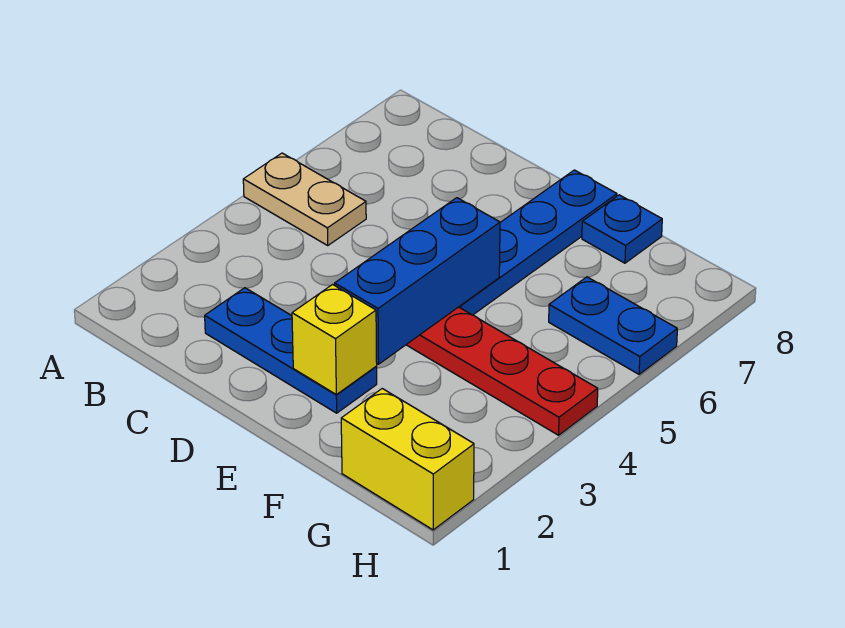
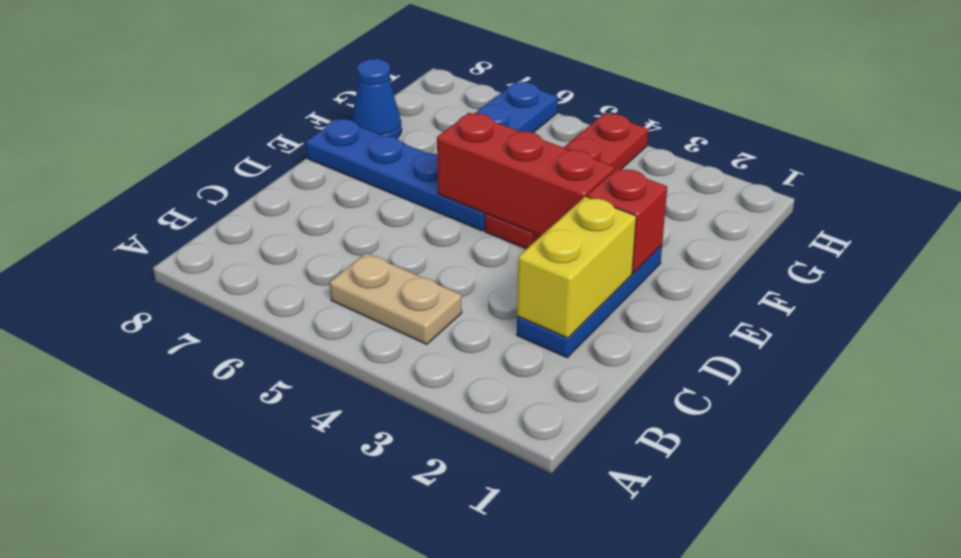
tan 1x2 plate [243,153,366,245] -> tan 1x2 plate turned to [330,253,462,344]
yellow 1x1 brick [292,284,377,395] -> red 1x1 brick [587,168,667,273]
blue 1x3 brick [335,198,500,364] -> red 1x3 brick [437,113,615,236]
blue 1x1 plate [582,195,662,263] -> blue 1x1 cone [351,59,402,138]
yellow 1x2 brick [341,389,474,530] -> yellow 1x2 brick moved to [517,196,636,338]

